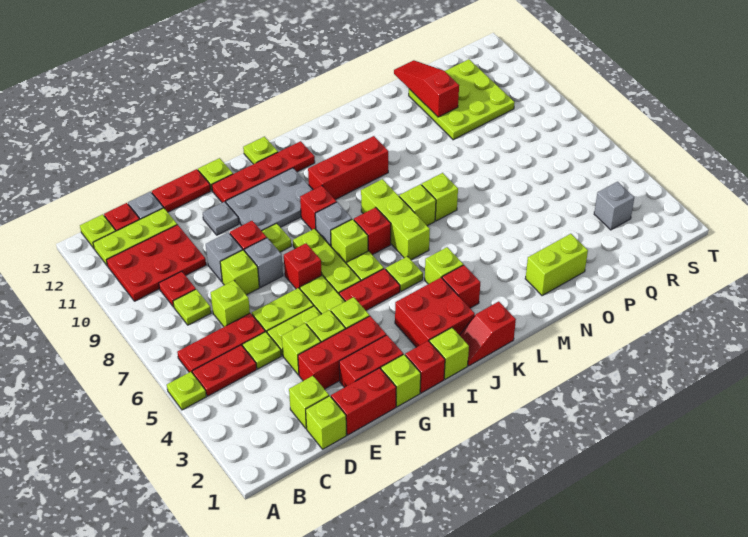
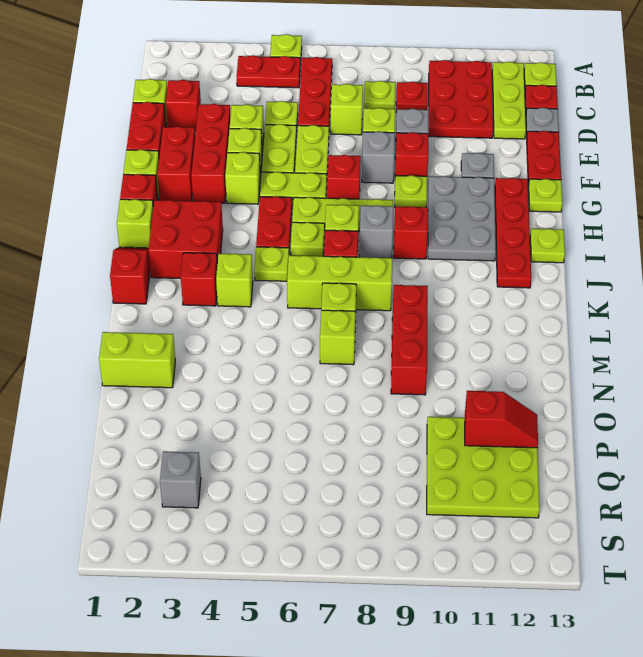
red 1x2 plate [192,345,257,396] -> red 1x2 plate turned to [237,55,301,88]
lime 1x1 brick [289,376,329,429] -> red 1x1 brick [166,80,201,131]
red 1x3 brick [308,136,388,200] -> red 1x3 brick moved to [391,285,428,395]
lime 1x2 brick [525,234,588,296] -> lime 1x2 brick turned to [99,332,175,388]
red 1x3 slope [394,60,459,117] -> red 1x2 slope [465,391,538,448]

